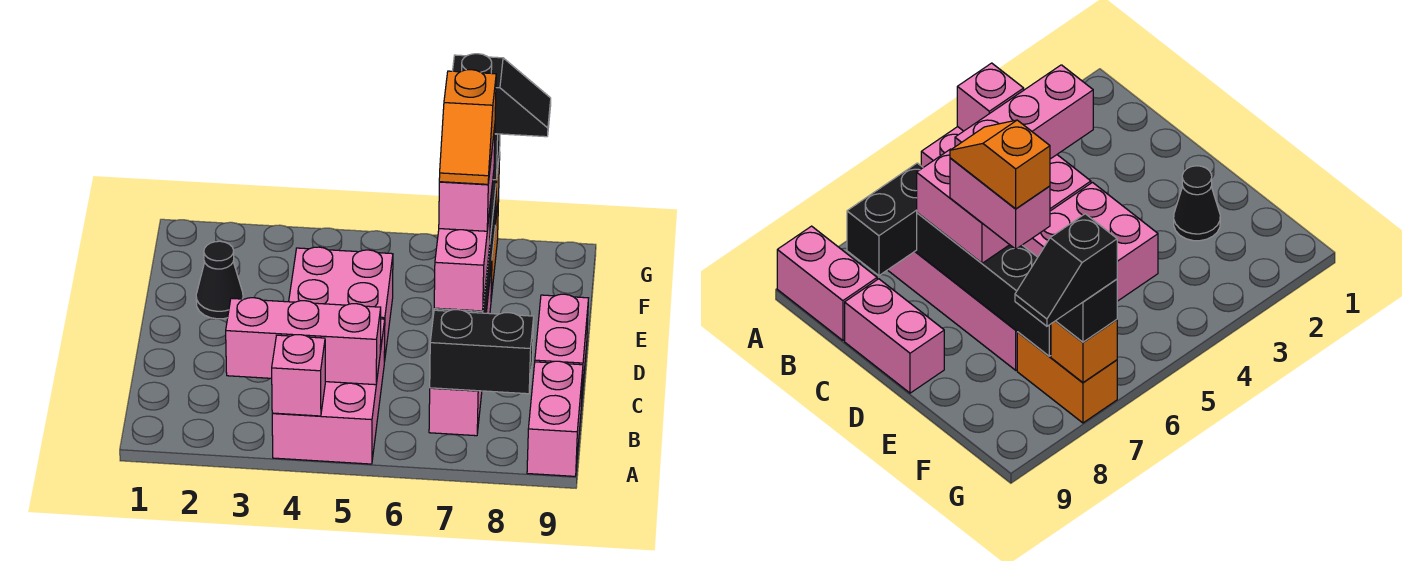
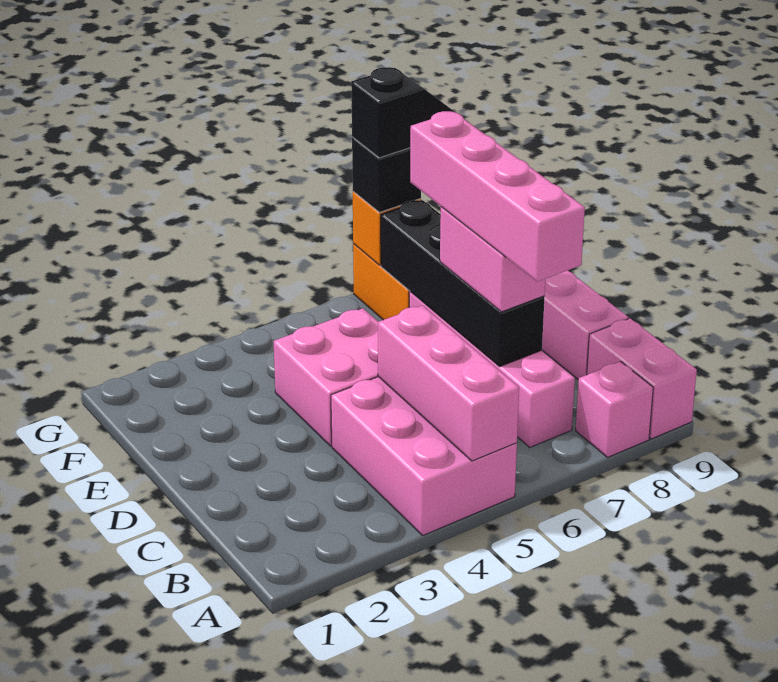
pink 1x1 brick [272,335,325,416] -> pink 1x1 brick moved to [576,362,653,457]
pink 1x3 brick [226,298,381,385] -> pink 1x3 brick turned to [378,306,519,461]
black 1x2 brick [430,310,534,394] -> none
pink 1x2 brick [439,127,495,231] -> pink 1x4 brick [410,111,585,282]
orange 1x2 slope [439,70,496,184] -> none
black 1x1 cone [196,241,243,319] -> none

